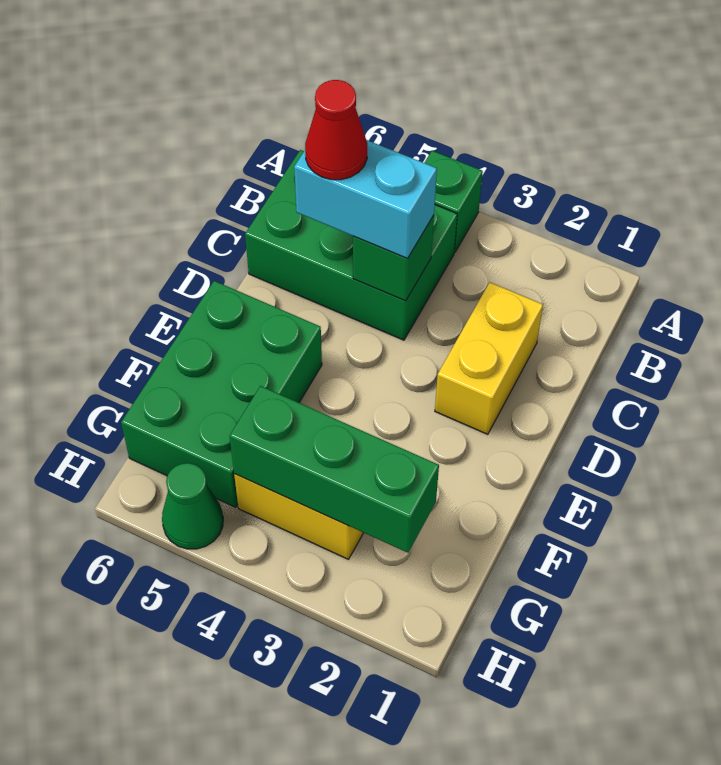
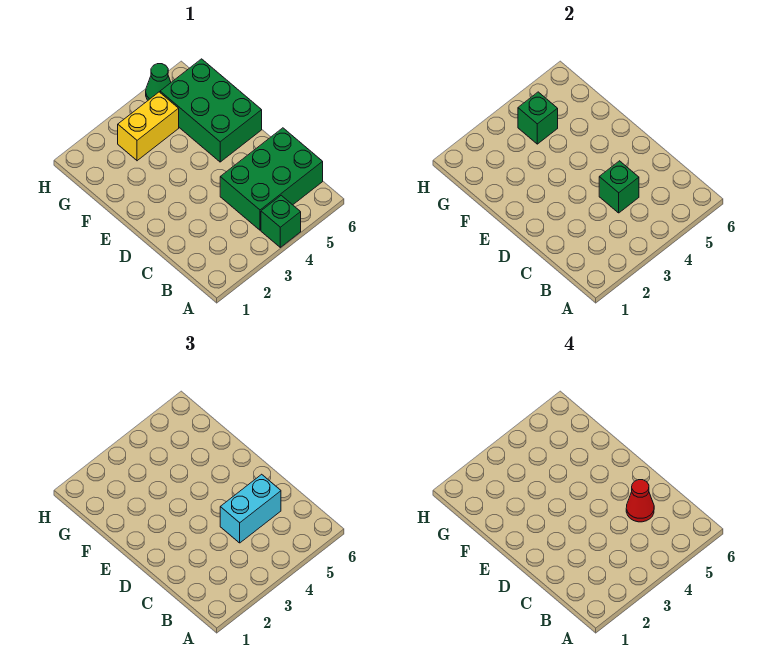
yellow 1x2 brick [435,282,543,434] -> none
green 1x3 brick [230,386,439,553] -> green 1x1 brick [518,92,558,144]

